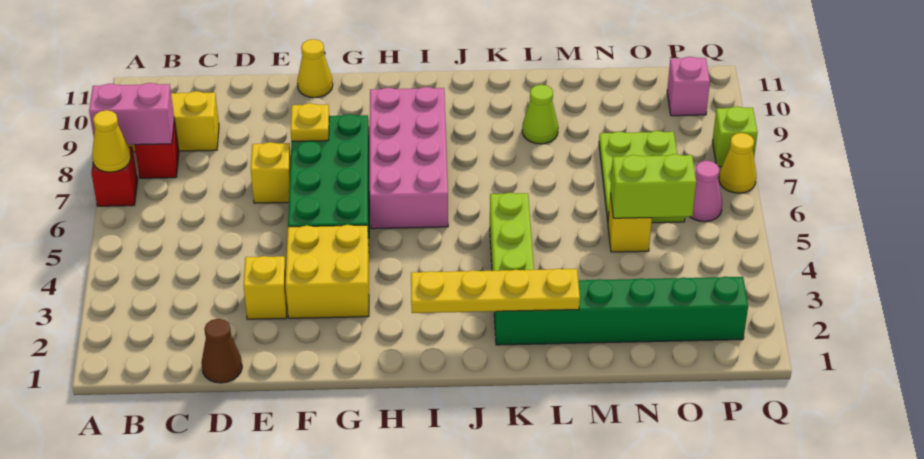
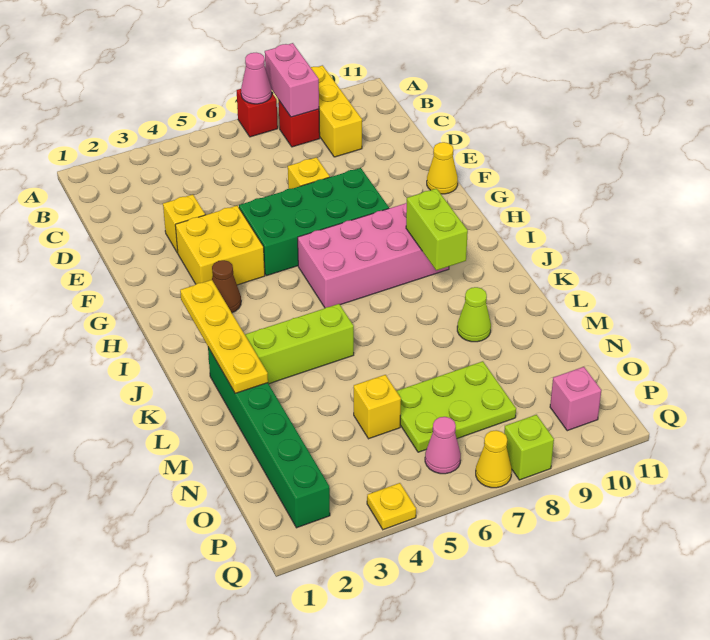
yellow 1x1 cone [92,110,131,172] -> pink 1x1 cone [241,53,272,104]
brown 1x1 cone [201,319,242,383] -> brown 1x1 cone moved to [212,260,241,313]
yellow 1x1 plate [291,103,329,141] -> yellow 1x1 plate moved to [367,483,416,530]
lime 1x2 brick [610,154,696,218] -> lime 1x2 brick moved to [406,189,468,270]

